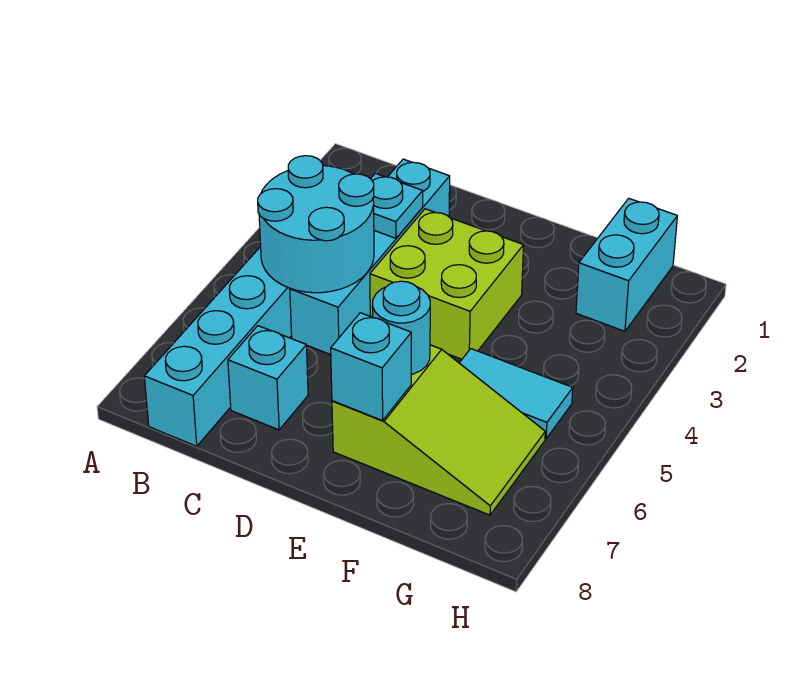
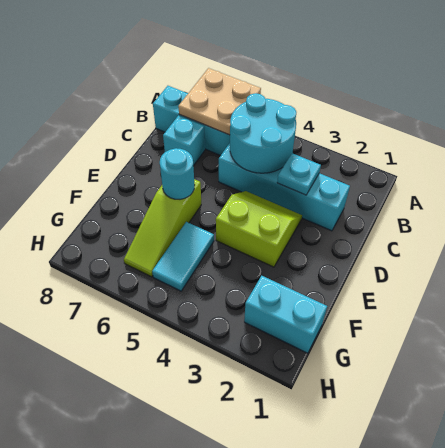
none -> tan 2x2 plate [178,68,261,135]
lime 2x2 brick [370,209,524,359] -> lime 2x2 slope [216,191,302,267]
lime 2x3 slope [332,345,545,515] -> lime 1x3 slope [124,179,201,277]
cyan 1x1 brick [331,313,411,420] -> none

